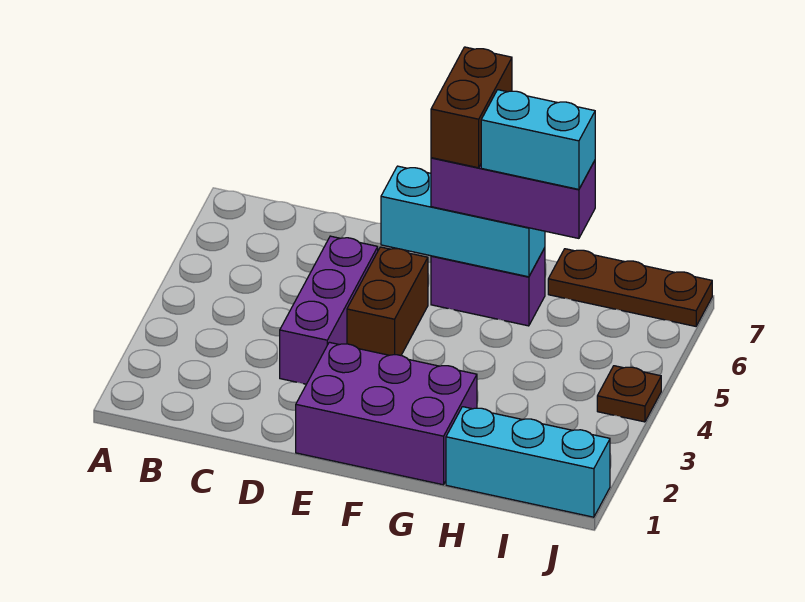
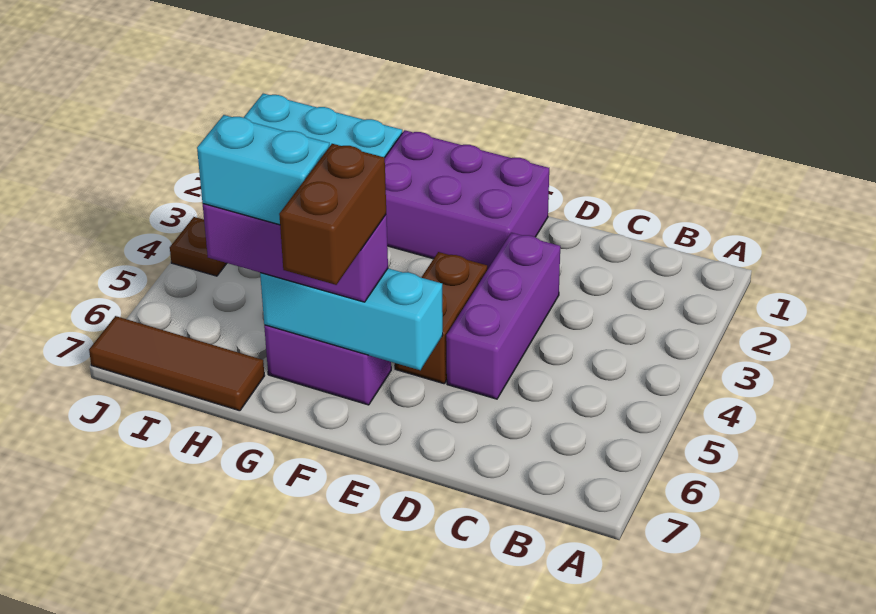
brown 1x3 plate [548,249,712,326] -> brown 1x3 tile [89,316,265,411]

